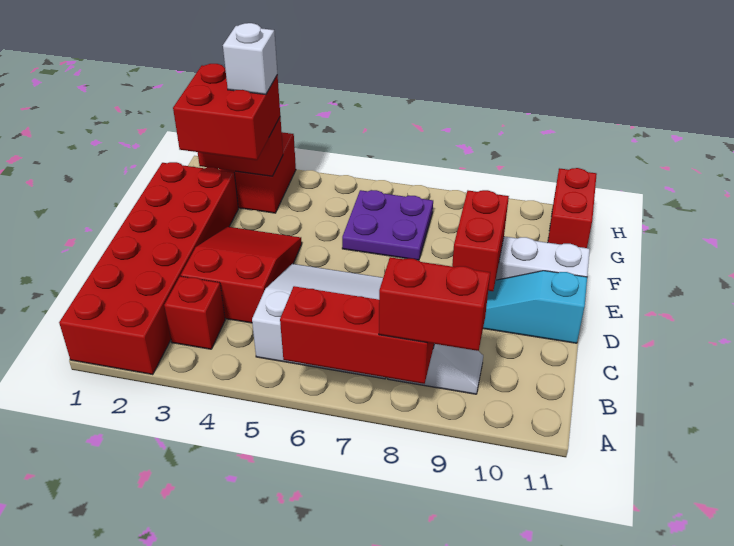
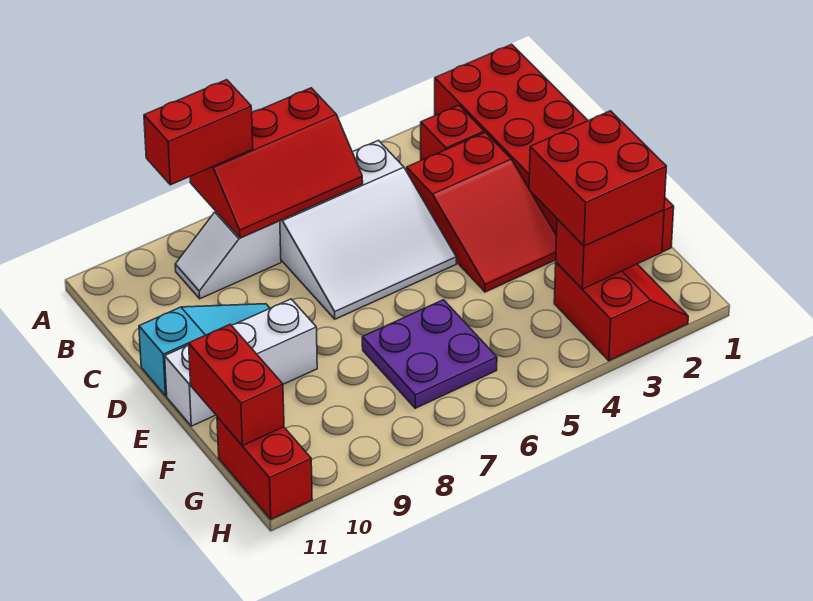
red 1x2 brick [452,190,509,291] -> red 1x2 brick moved to [189,324,284,446]
white 1x1 brick [223,23,277,95] -> none

